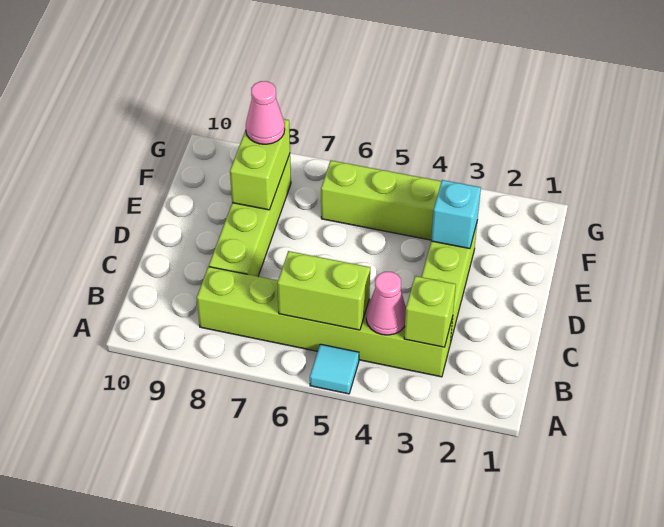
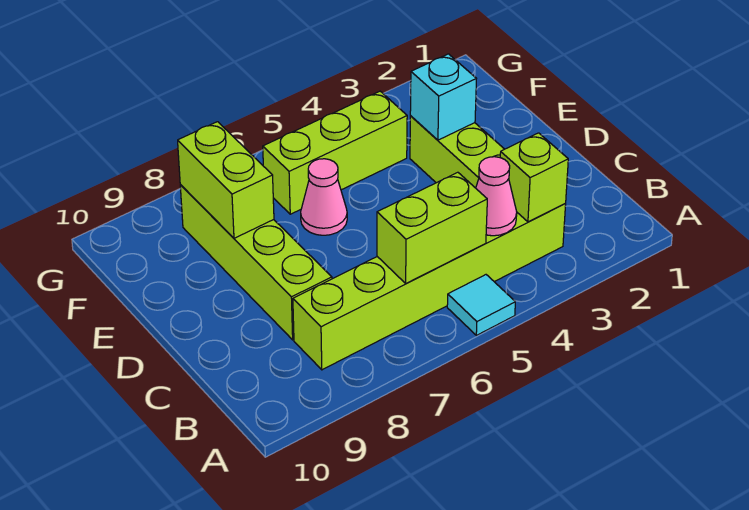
pink 1x1 cone [246,81,285,144] -> pink 1x1 cone moved to [301,159,347,235]

